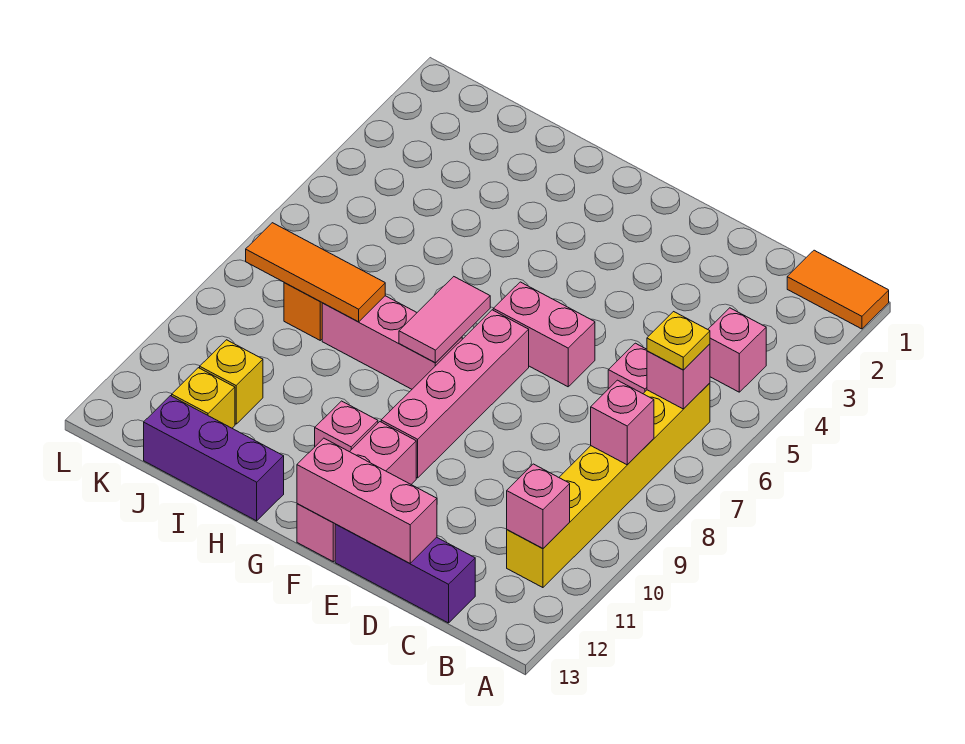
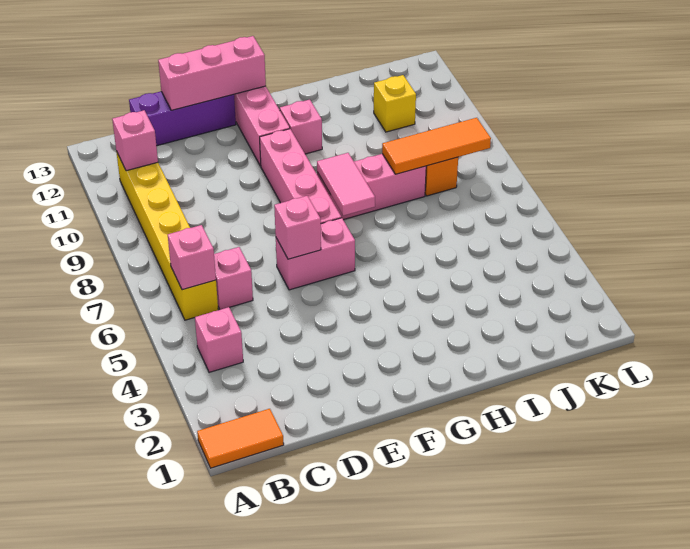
yellow 1x1 plate [647,312,710,370] -> none
pink 1x1 brick [591,380,654,465] -> pink 1x1 brick moved to [274,196,321,259]
purple 1x3 brick [144,396,284,521] -> none
yellow 1x1 brick [172,368,235,428] -> none

